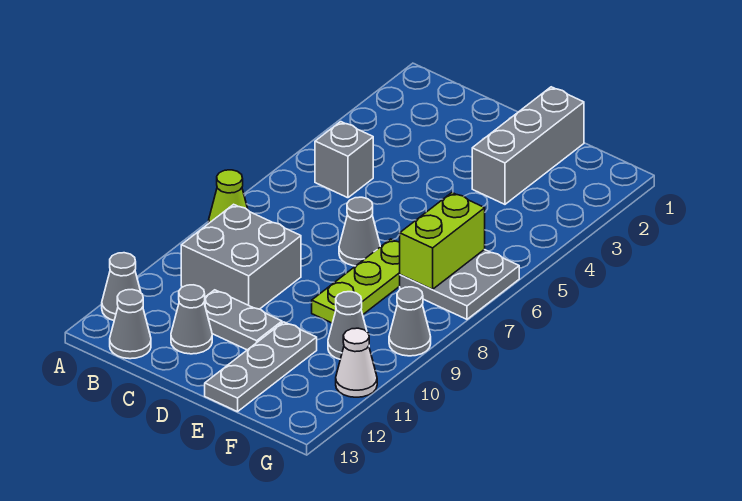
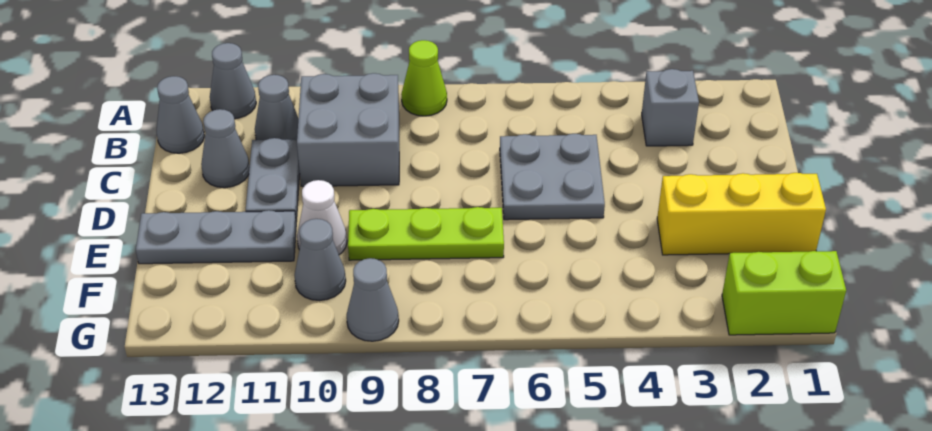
grey 1x1 brick [315,122,373,198] -> grey 1x1 brick moved to [642,69,699,146]
grey 1x1 cone [339,197,380,266] -> grey 1x1 cone moved to [255,75,298,140]
grey 1x3 brick [472,87,584,204] -> yellow 1x3 brick [657,173,826,255]
grey 2x2 plate [400,249,519,319] -> grey 2x2 plate moved to [500,134,605,220]
lime 1x2 brick [400,193,485,289] -> lime 1x2 brick moved to [722,251,846,335]
white 1x1 cone [336,328,377,397] -> white 1x1 cone moved to [297,180,347,255]

